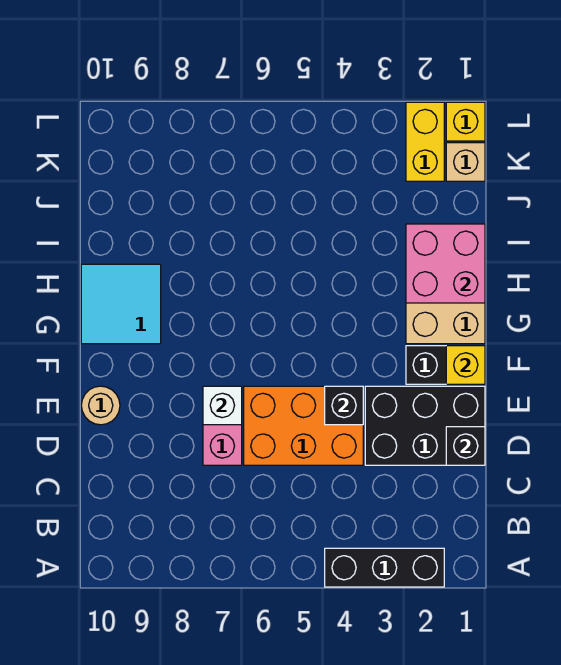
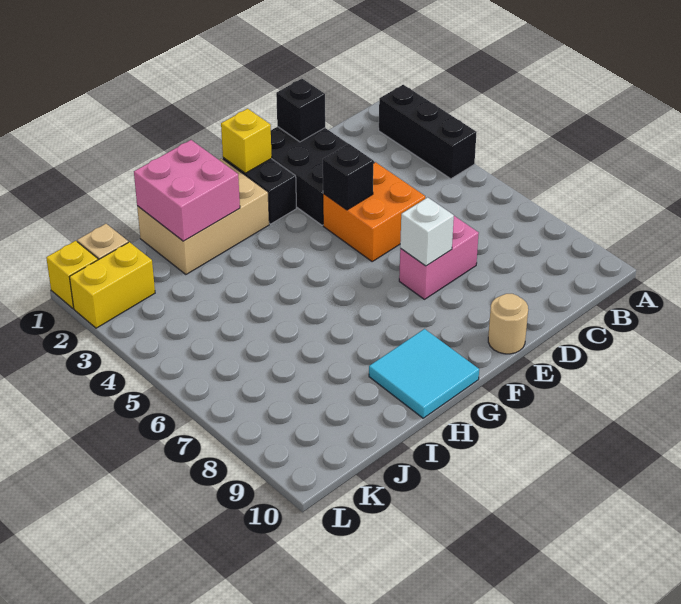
orange 2x3 brick [244,386,363,465] -> orange 2x2 brick [323,162,425,261]

